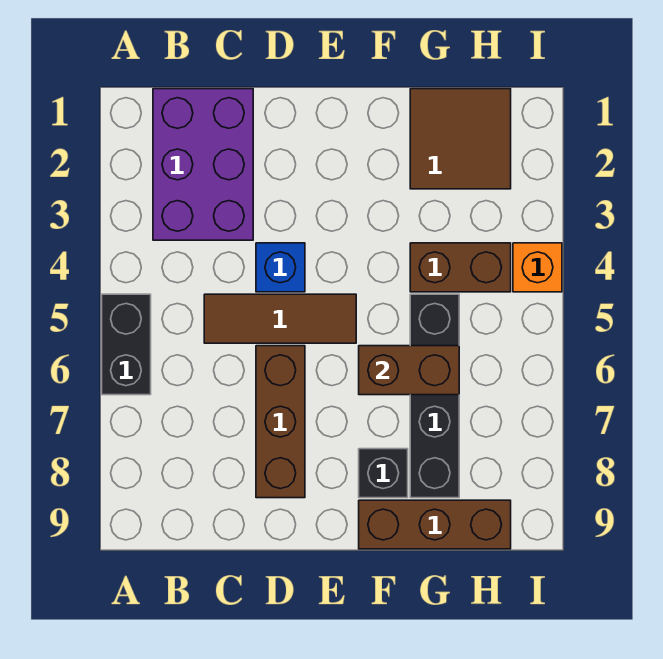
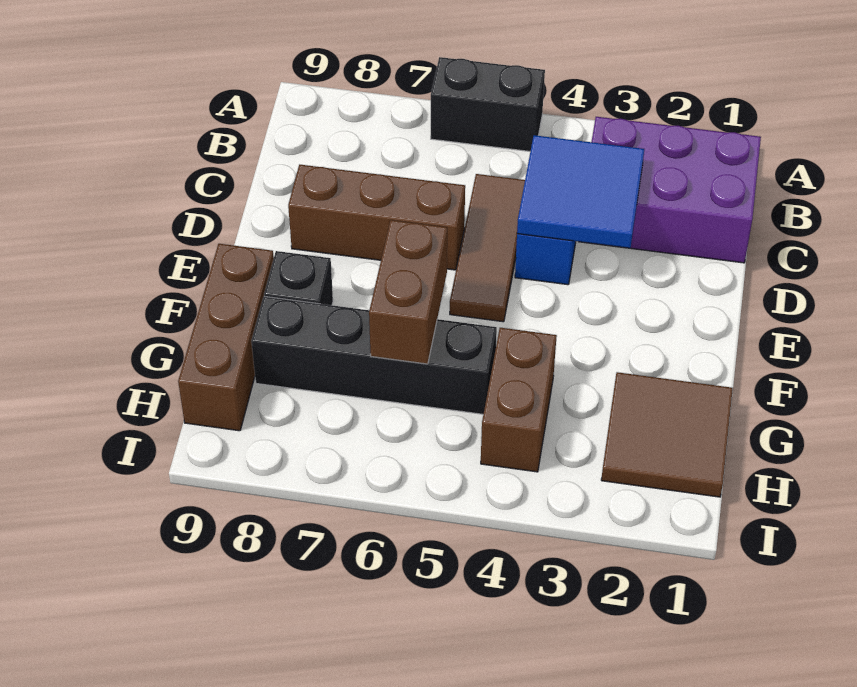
none -> blue 2x2 tile [517,135,644,248]
orange 1x1 brick [513,243,562,292] -> none

